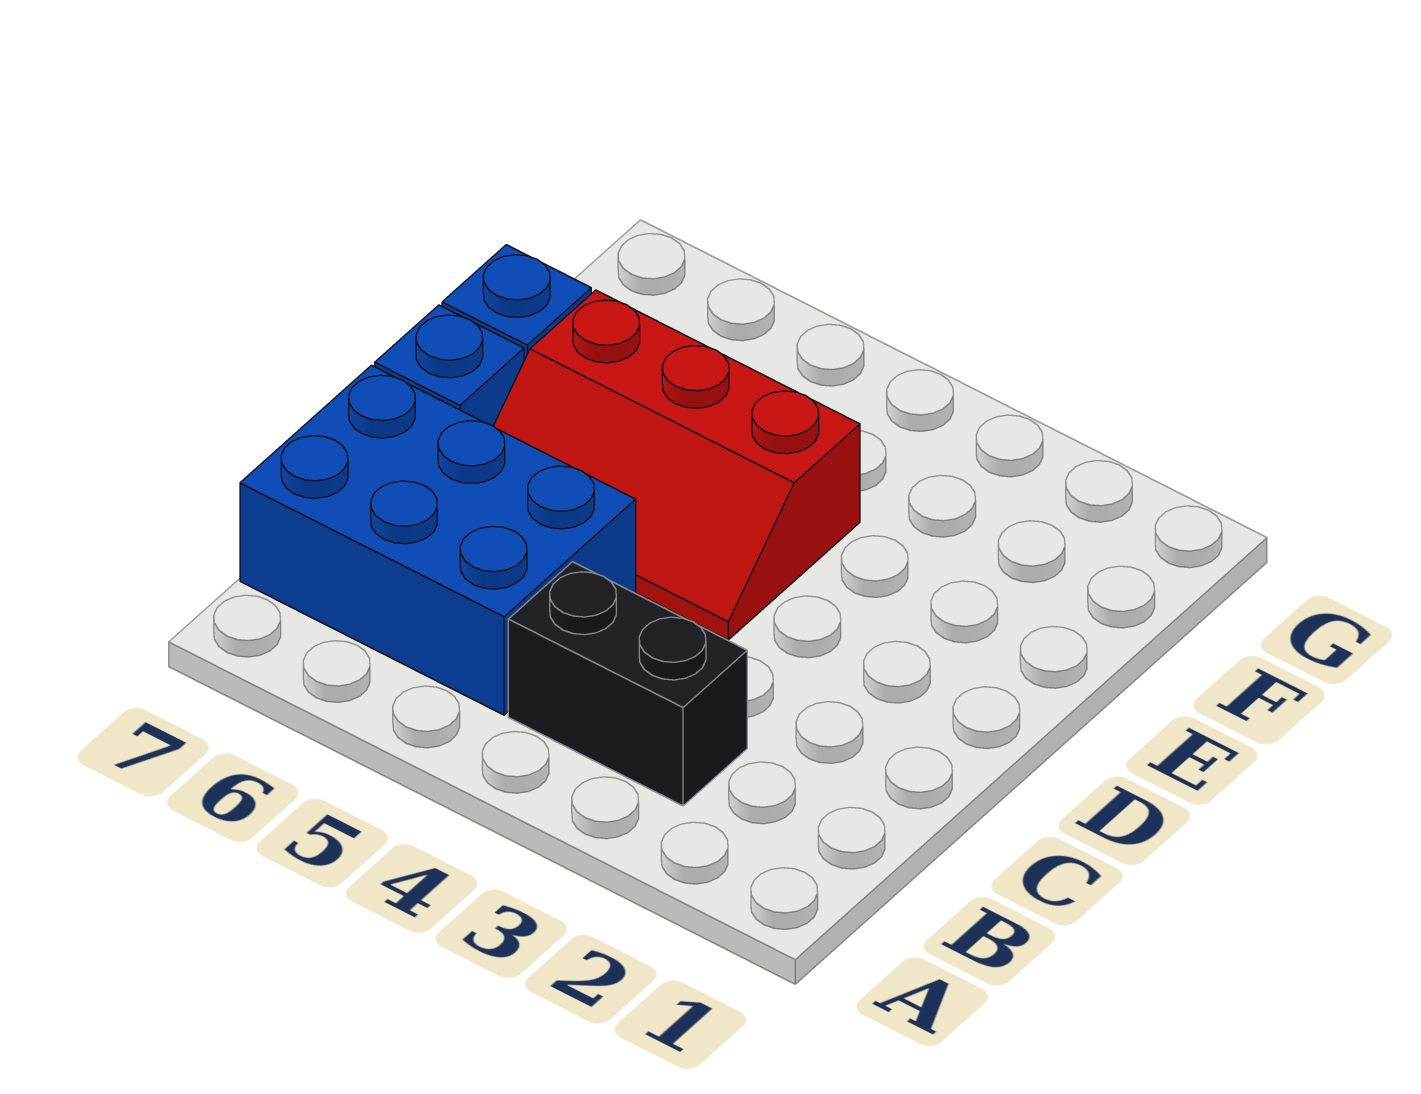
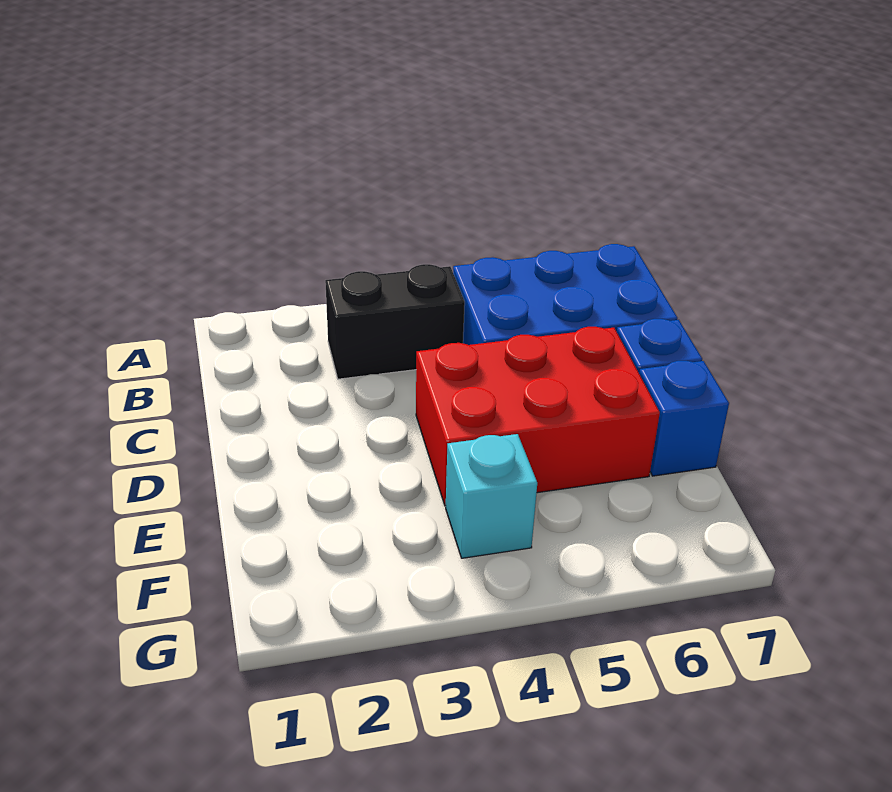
red 2x3 slope [493,290,860,640] -> red 2x3 brick [416,327,660,506]
none -> cyan 1x1 brick [446,434,537,558]

